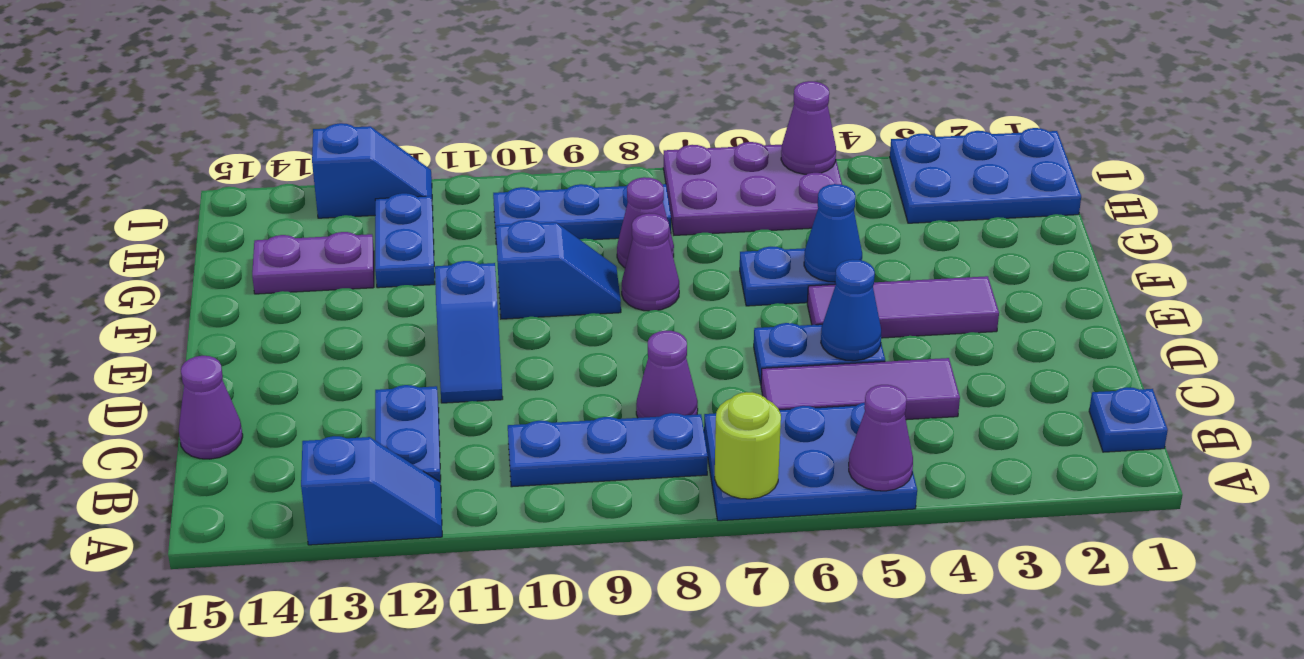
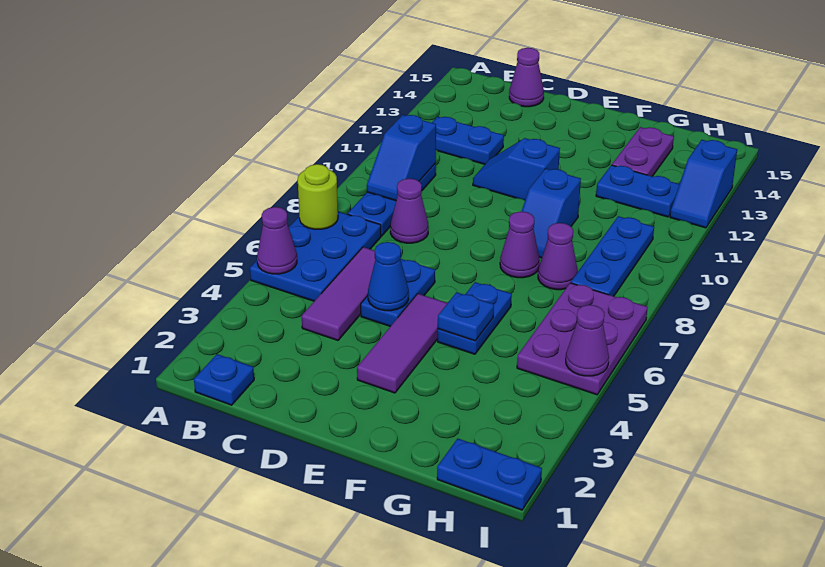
blue 1x2 slope [301,436,442,545] -> blue 1x2 slope moved to [367,115,436,201]
blue 1x1 cone [804,184,862,282] -> blue 1x1 plate [438,292,494,341]
blue 2x3 plate [890,128,1081,223] -> blue 1x2 plate [437,439,542,510]

